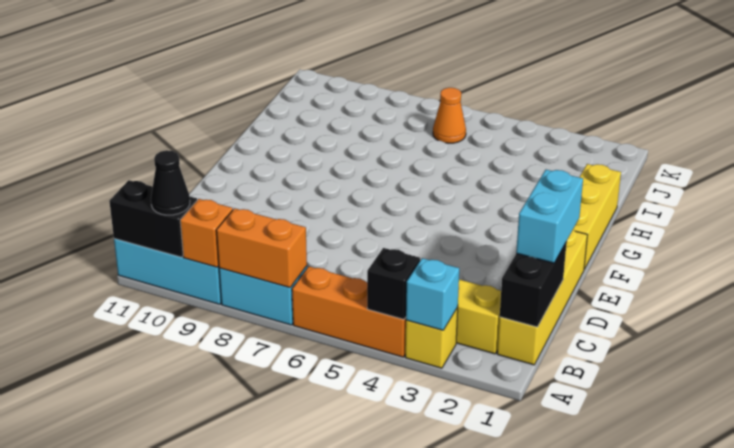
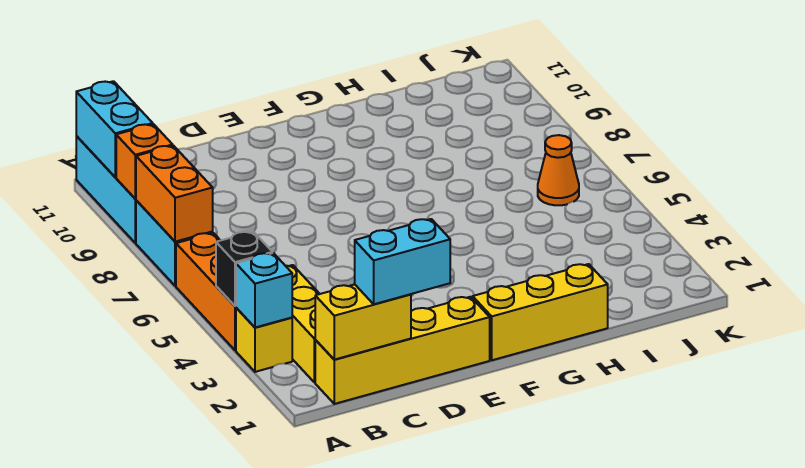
black 1x2 brick [109,180,197,257] -> cyan 1x2 brick [76,81,153,177]
black 1x1 cone [151,150,190,215] -> none
black 1x2 brick [500,242,567,327] -> yellow 1x2 brick [315,284,411,360]

